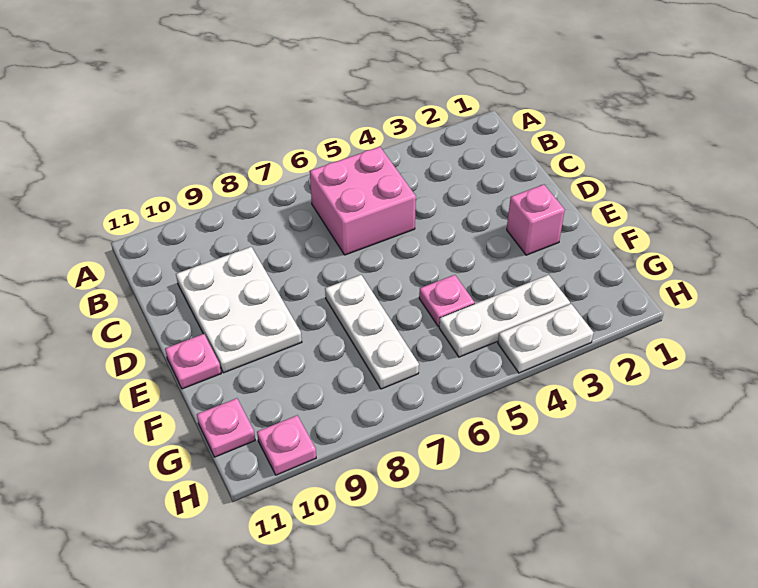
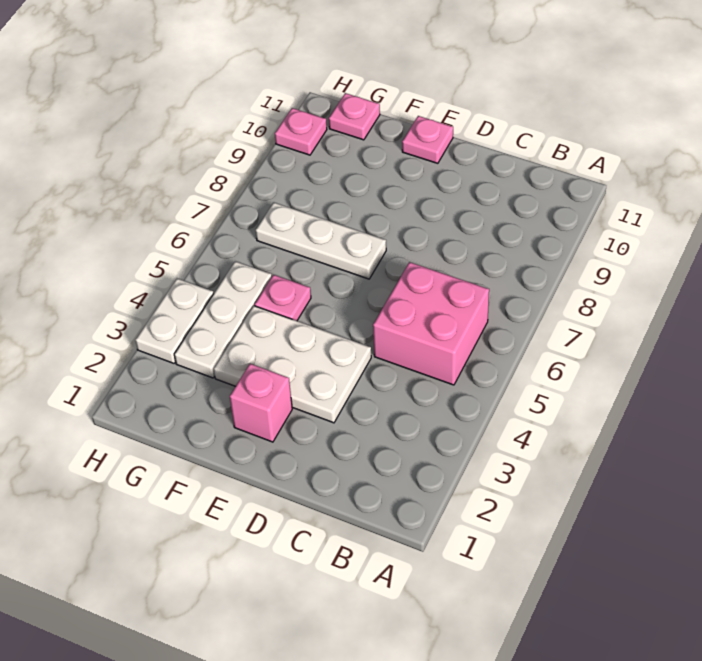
white 2x3 plate [176,247,302,373] -> white 2x3 plate moved to [214,306,371,423]

